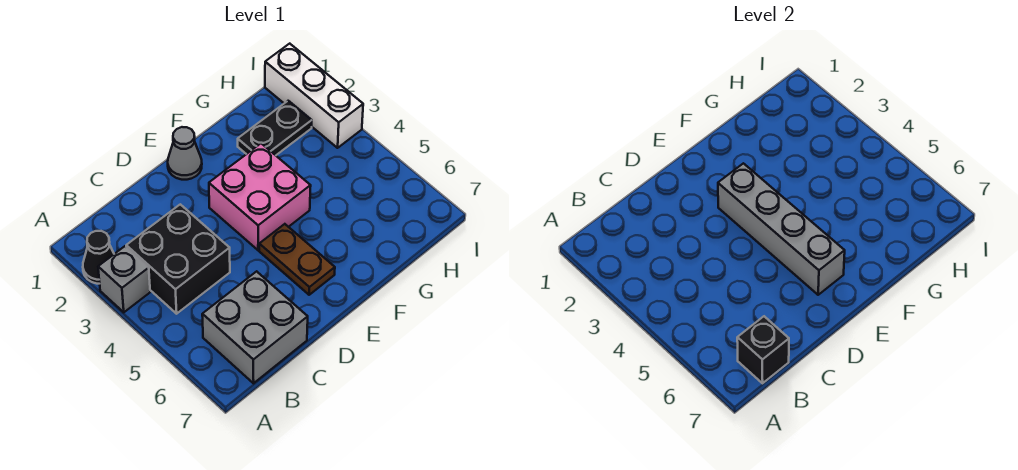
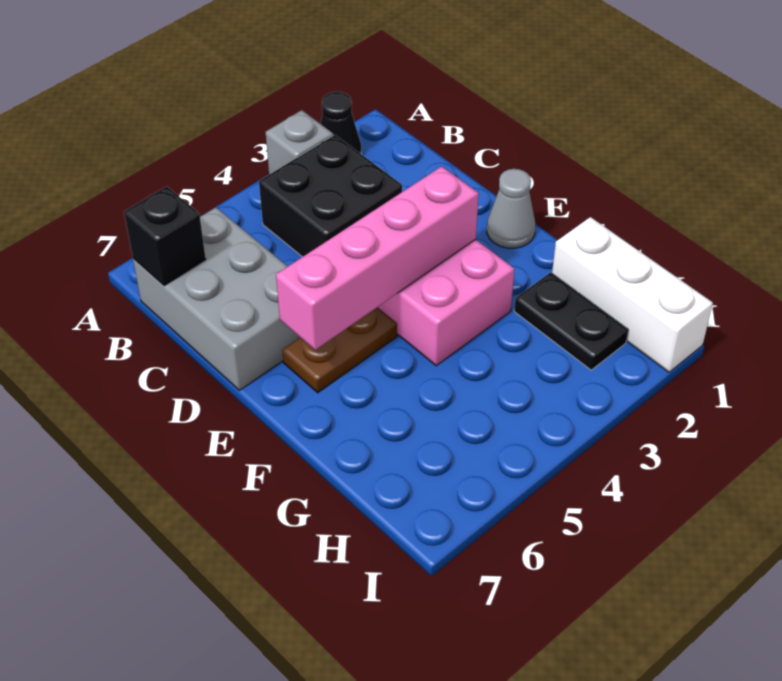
grey 2x2 brick [202,271,308,383] -> grey 2x3 brick [133,207,300,390]
grey 1x4 brick [718,163,845,295] -> pink 1x4 brick [276,166,479,350]
white 1x3 brick [265,44,363,148] -> white 1x3 brick turned to [552,217,713,372]

